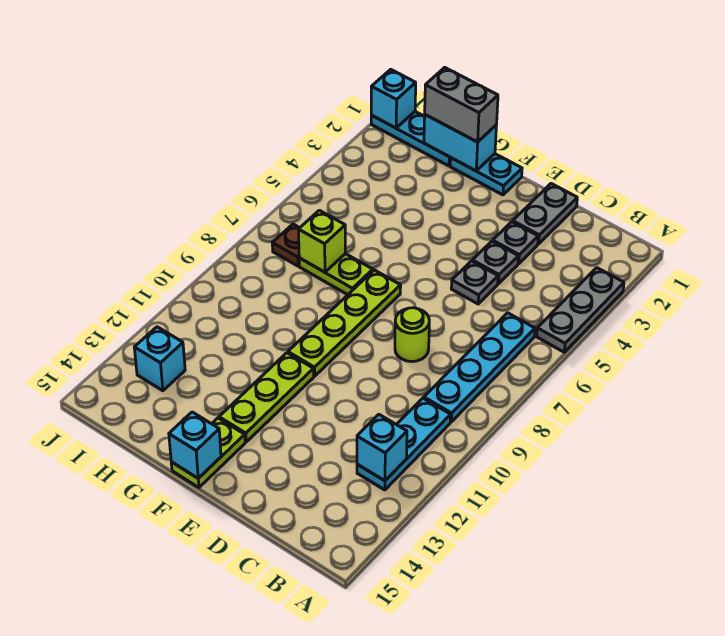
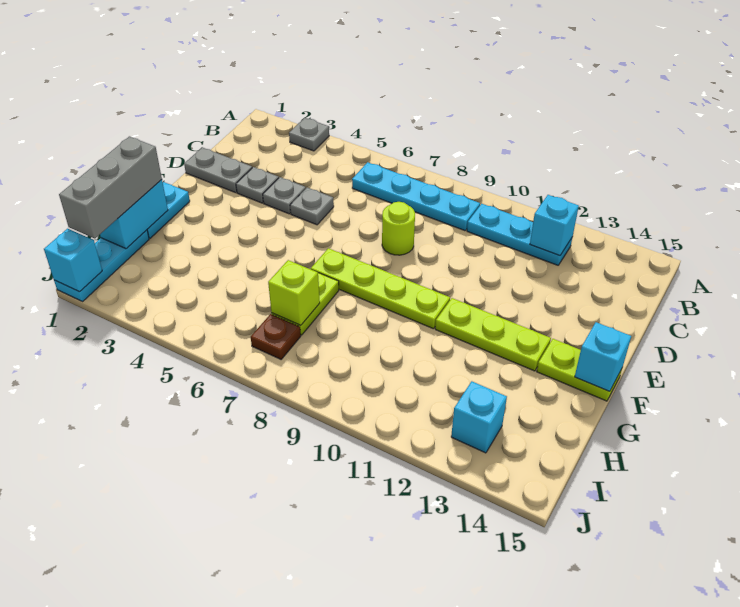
grey 1x3 plate [537,268,624,352] -> grey 1x1 plate [289,118,329,151]
grey 1x2 brick [425,67,498,142] -> grey 1x3 brick [59,136,162,239]

